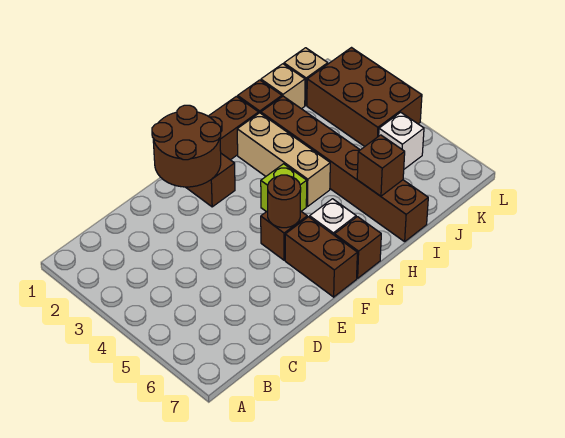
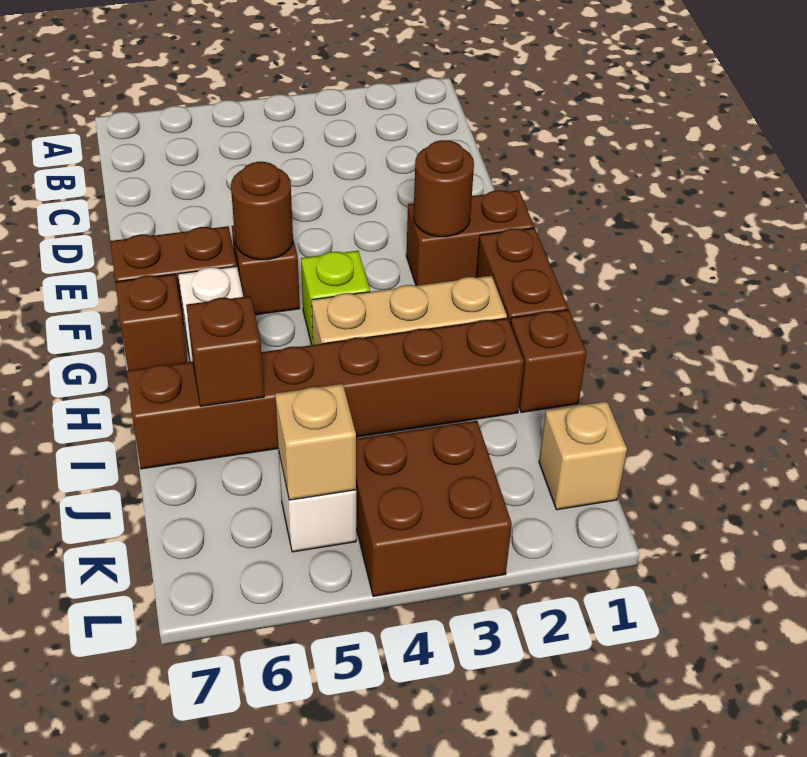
brown 2x2 round brick [152,105,221,187] -> brown 1x1 round brick [414,140,474,237]
tan 1x1 brick [261,64,305,109] -> tan 1x1 brick moved to [275,384,356,500]
brown 2x3 brick [307,48,422,146] -> brown 2x2 brick [356,421,512,596]

